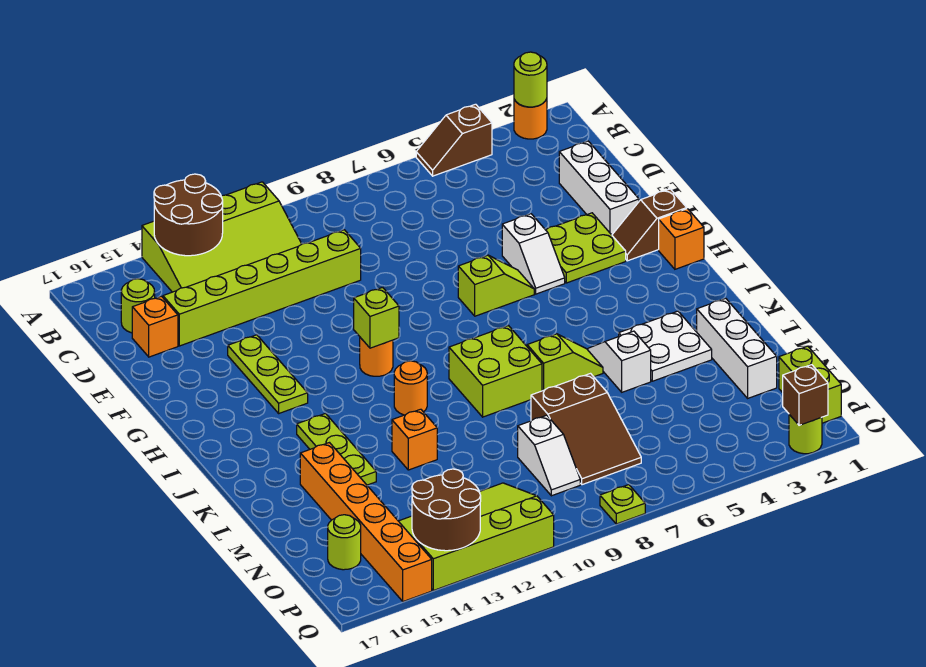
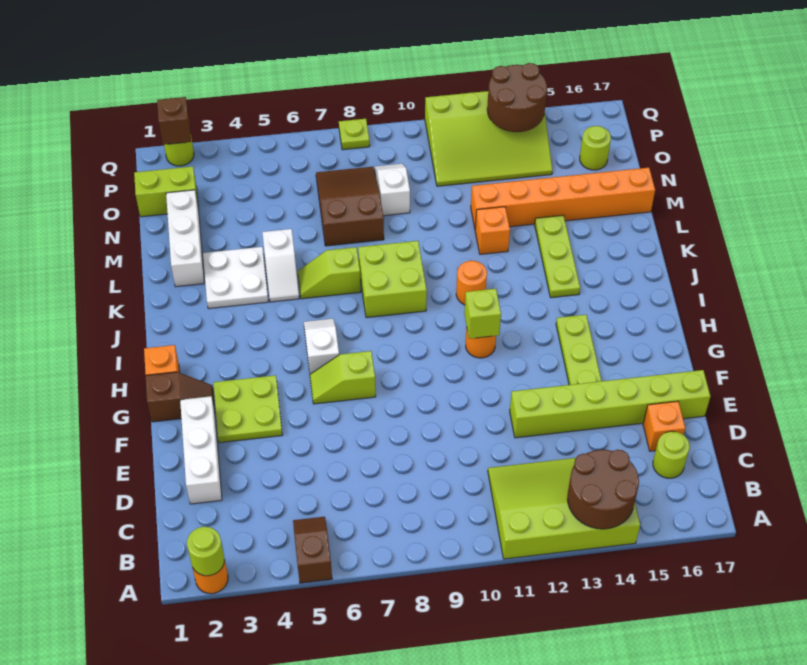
brown 1x2 slope [416,104,492,176] -> brown 1x2 slope turned to [293,517,332,583]
lime 1x6 brick [163,230,361,346] -> lime 1x6 brick moved to [510,370,710,438]
white 1x2 slope [502,214,565,294] -> white 1x2 slope moved to [304,319,339,374]
orange 1x6 brick [300,443,432,602] -> orange 1x6 brick turned to [471,168,655,228]
lime 1x2 brick [779,346,841,423] -> lime 1x2 brick turned to [134,166,199,217]

